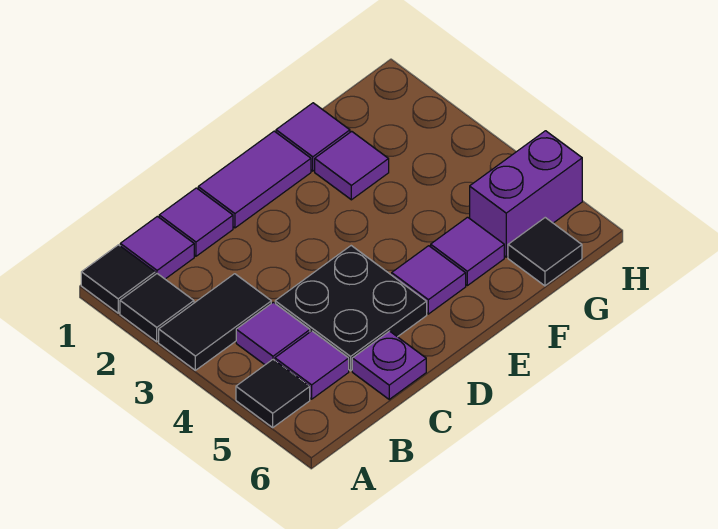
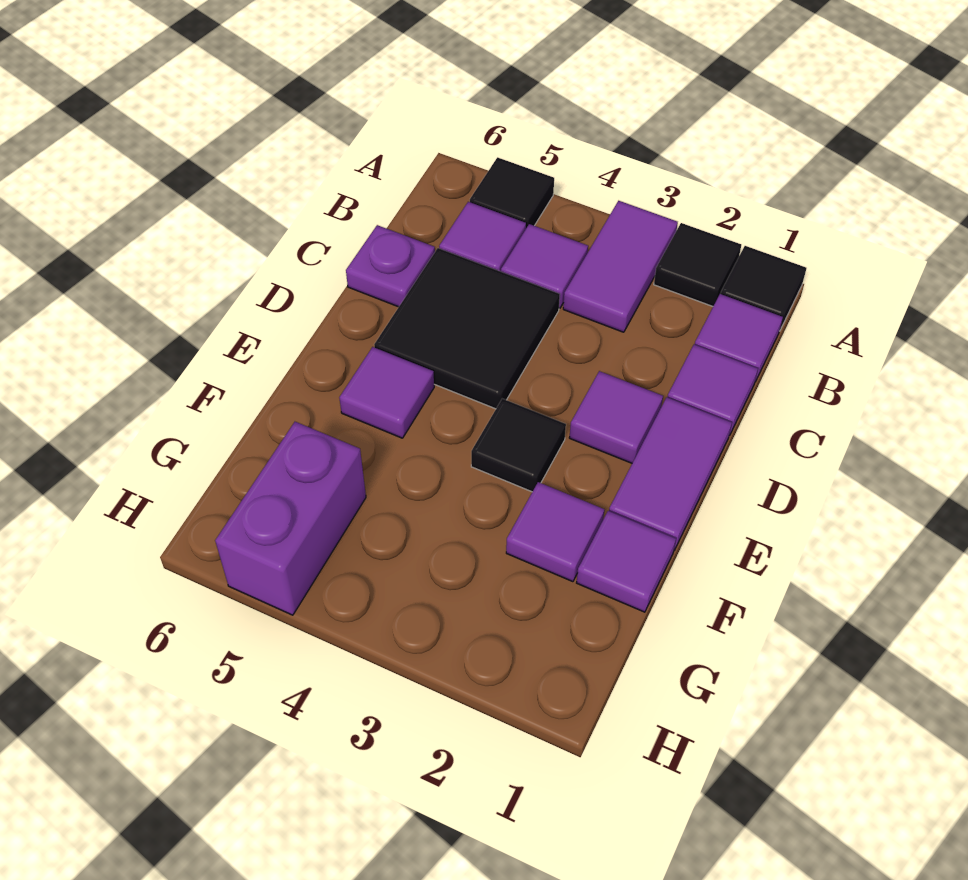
black 1x2 tile [159,274,271,370] -> purple 1x2 tile [563,201,678,332]
black 2x2 plate [275,246,427,371] -> black 2x2 tile [374,248,560,409]
purple 1x1 tile [431,217,504,286] -> purple 1x1 tile moved to [569,371,663,463]
black 1x1 tile [508,218,582,286] -> black 1x1 tile moved to [471,399,566,492]

